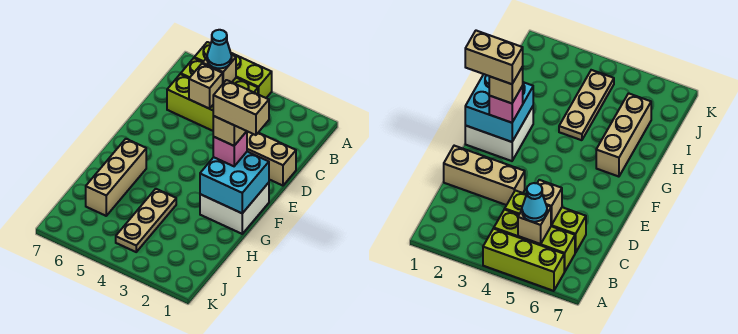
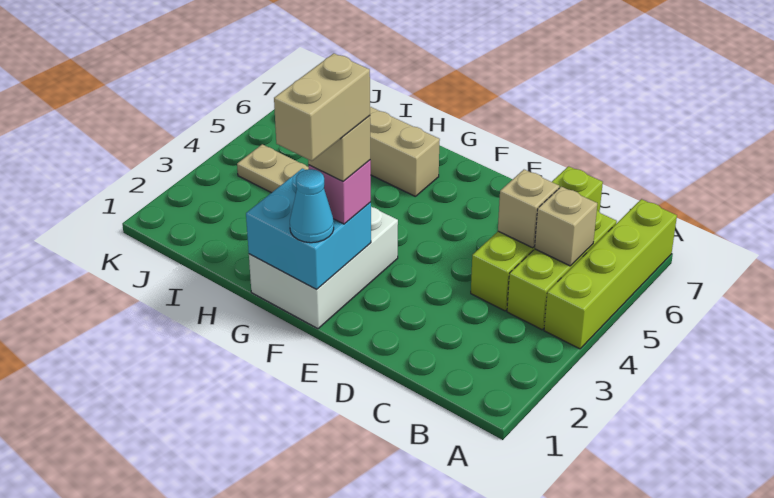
lime 1x3 brick [194,42,272,98] -> lime 1x4 brick [544,199,677,349]
cyan 1x1 cone [207,30,232,69] -> cyan 1x1 cone moved to [290,169,334,243]
lime 1x3 brick [167,74,213,131] -> lime 1x4 brick [471,166,603,311]
tan 1x3 brick [247,131,296,186] -> none
white 2x2 brick [200,183,269,234] -> white 2x3 brick [249,207,398,329]

